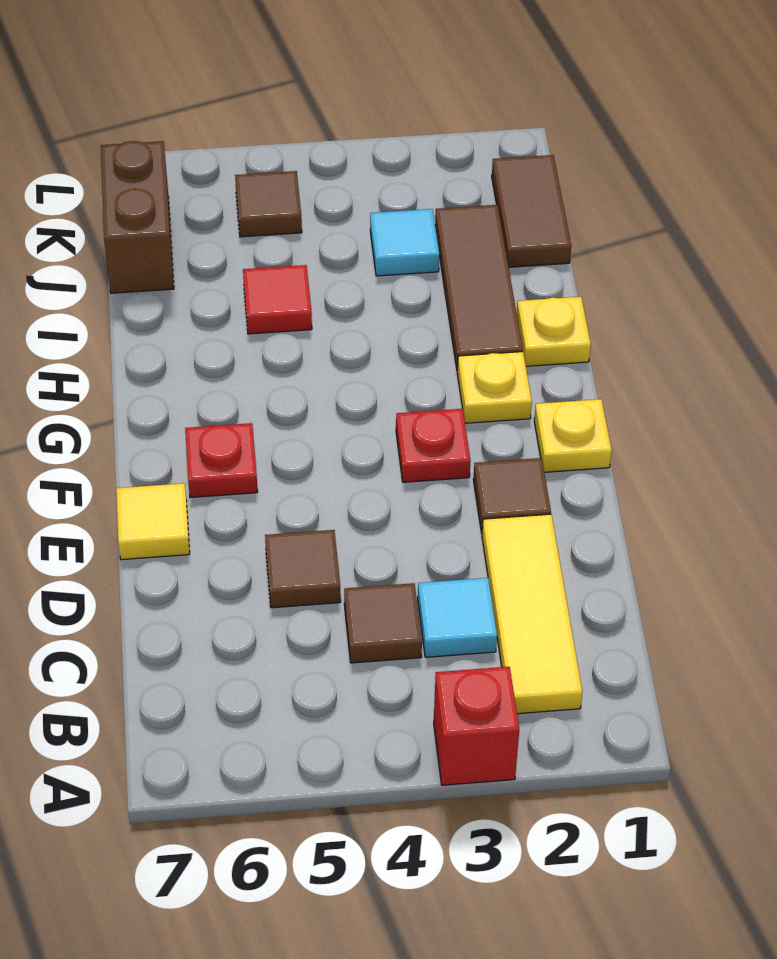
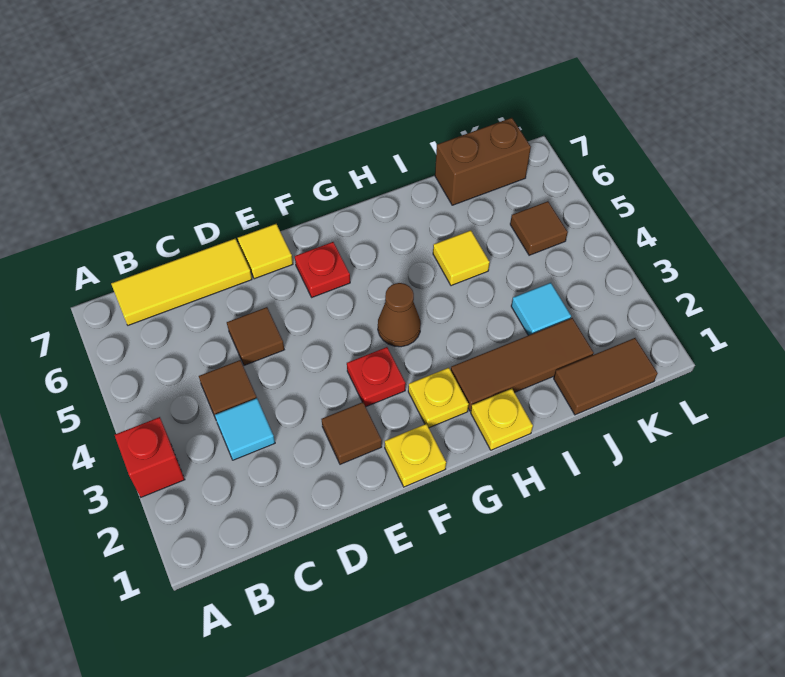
yellow 1x3 tile [482,514,583,714] -> yellow 1x3 tile moved to [111,239,252,325]
none -> brown 1x1 cone [378,283,421,347]
red 1x1 tile [243,265,312,334] -> yellow 1x1 tile [433,230,490,286]

